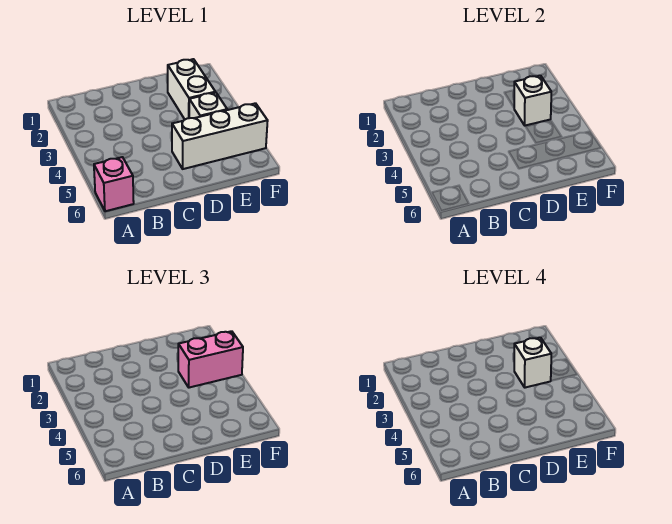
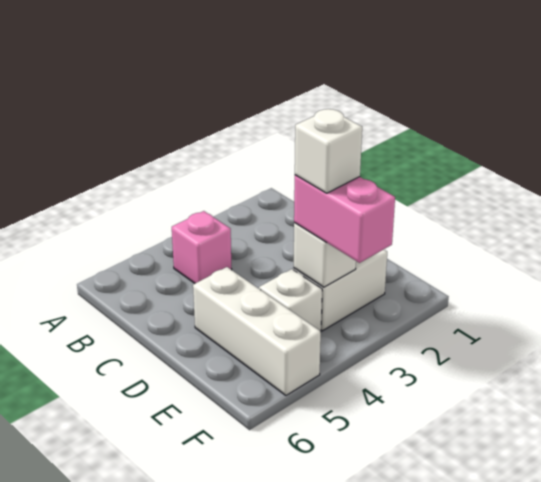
pink 1x1 brick [94,157,134,211] -> pink 1x1 brick moved to [172,211,232,283]

